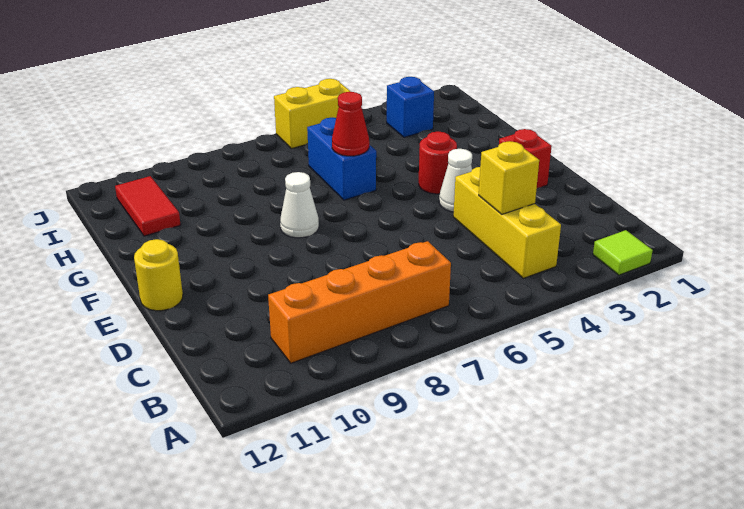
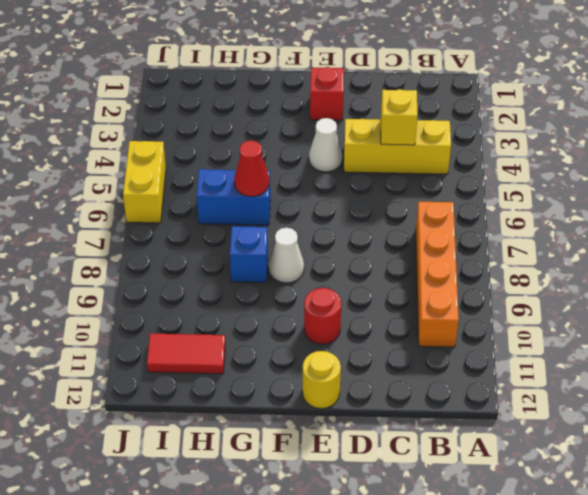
lime 1x1 tile [593,230,653,275] -> none
red 1x1 round brick [419,132,457,194] -> red 1x1 round brick moved to [304,288,341,344]
blue 1x1 brick [387,77,434,137] -> blue 1x1 brick moved to [230,226,268,282]

